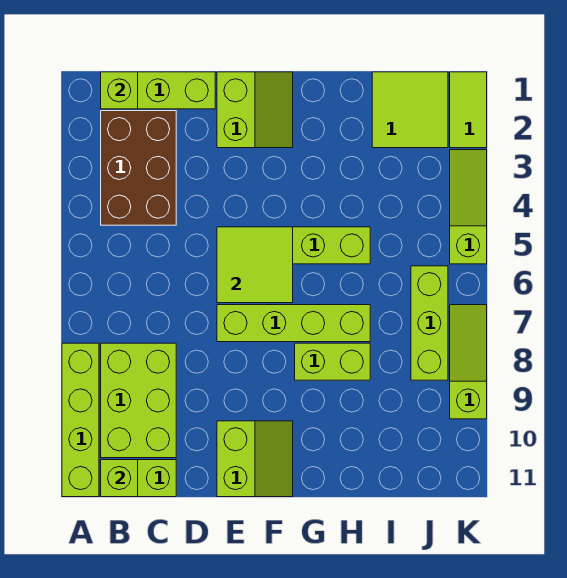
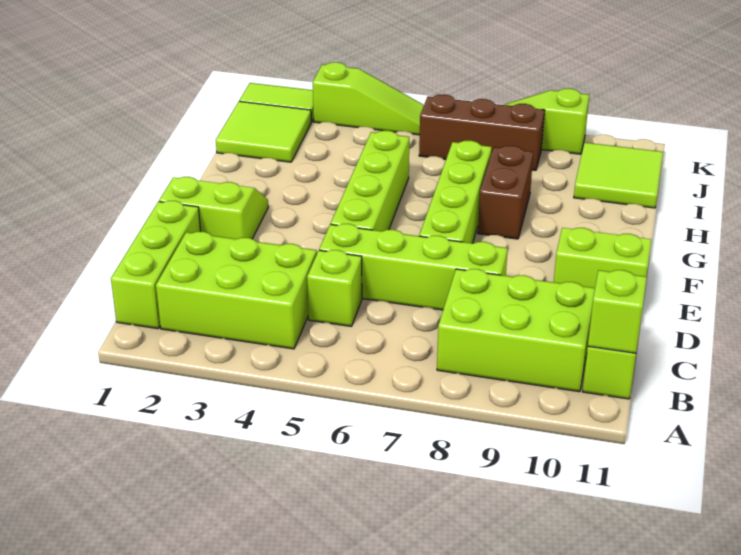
lime 1x4 brick [62,343,99,497] -> lime 1x4 brick moved to [319,224,508,310]
lime 1x1 brick [101,72,138,109] -> lime 1x1 brick moved to [307,250,362,326]
brown 2x3 brick [101,111,176,225] -> lime 2x3 brick [156,232,317,349]
lime 2x2 tile [217,227,293,303] -> lime 2x2 tile moved to [574,142,663,208]
lime 1x2 brick [295,343,370,380] -> brown 1x2 brick [478,146,533,239]
lime 1x3 brick [411,266,448,380] -> brown 1x3 brick [419,94,545,170]
lime 1x3 slope [450,150,487,264] -> lime 1x3 slope turned to [313,62,424,135]

